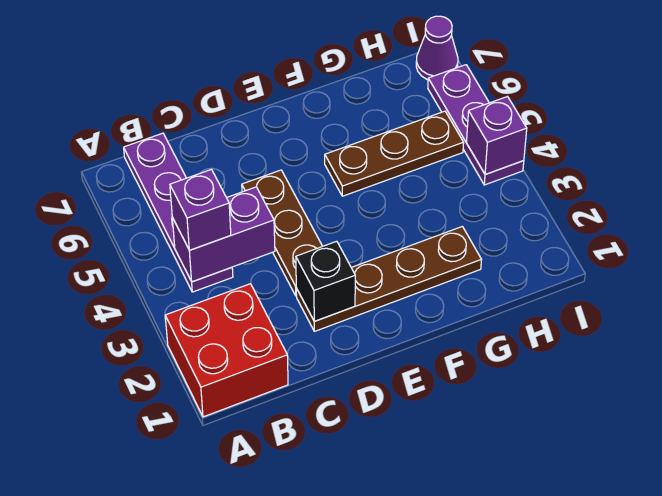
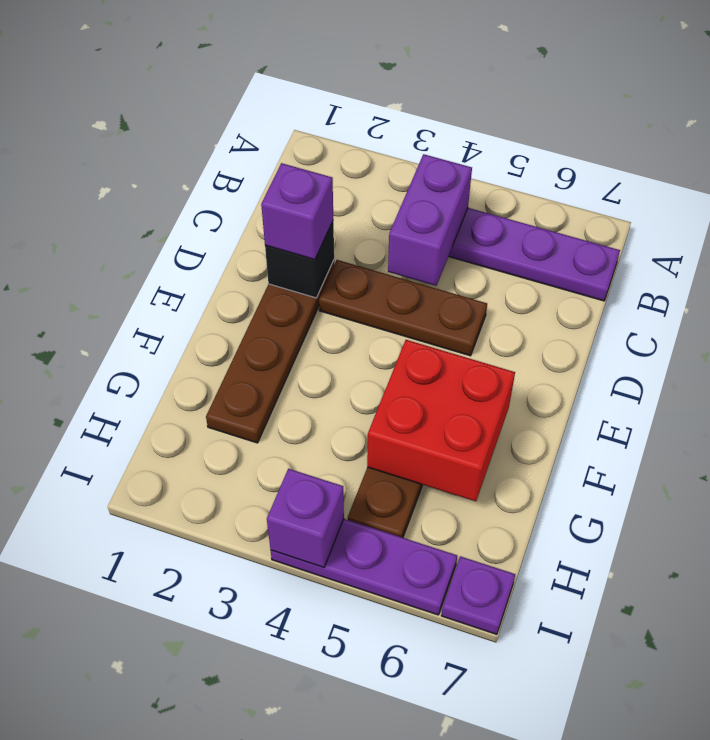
red 2x2 brick [165,284,288,417] -> red 2x2 brick moved to [367,340,515,501]
purple 1x1 brick [170,169,231,250] -> purple 1x1 brick moved to [261,163,333,260]
purple 1x1 cone [416,16,458,80] -> purple 1x1 plate [441,556,515,634]

